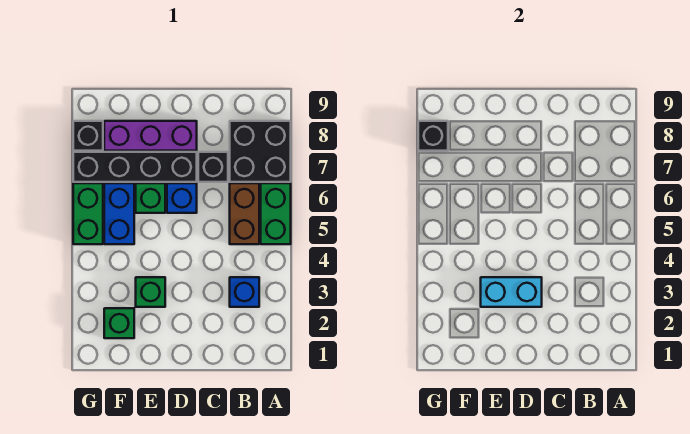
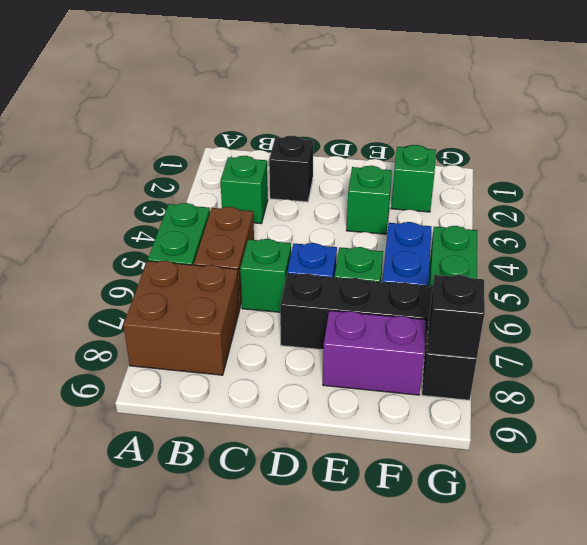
black 2x2 brick [230,121,291,182] -> brown 2x2 brick [123,261,240,375]
blue 1x1 brick [230,277,259,307] -> green 1x1 brick [220,156,268,224]
none -> green 1x1 brick [240,239,291,312]
black 1x1 brick [198,152,228,182] -> black 1x1 brick moved to [269,136,313,202]
cyan 1x2 brick [481,277,542,307] -> none
purple 1x3 brick [104,121,197,151] -> purple 1x2 brick [323,311,426,395]

